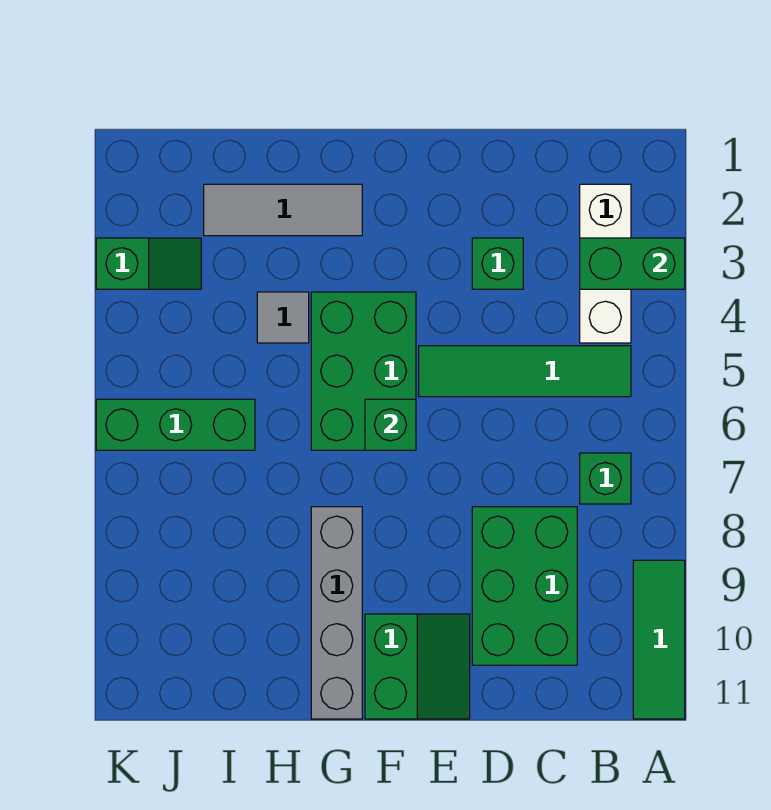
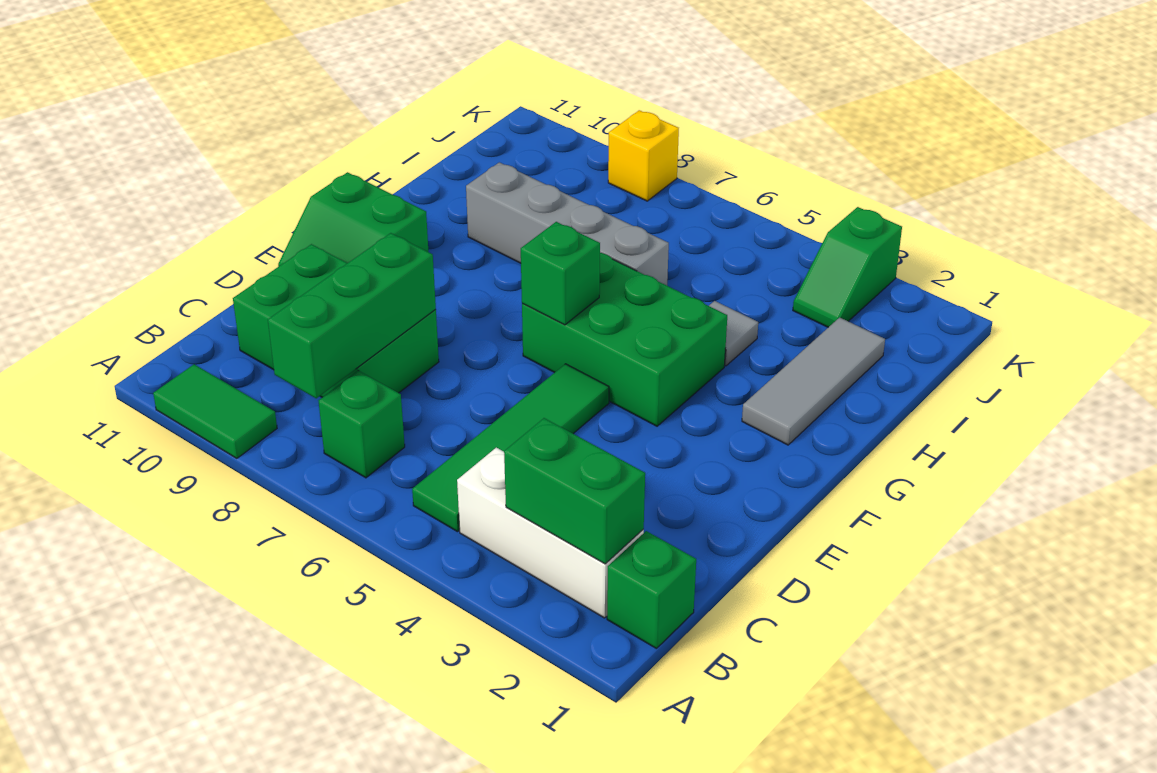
green 1x2 brick [580,238,685,289] -> green 1x2 brick turned to [504,418,645,564]
green 1x3 tile [633,560,685,719] -> green 1x2 tile [153,364,277,458]
green 1x1 brick [472,238,523,289] -> green 1x1 brick moved to [607,531,696,649]
grey 1x4 brick [311,507,362,719] -> grey 1x4 brick moved to [466,162,669,285]
green 1x3 brick [96,399,255,450] -> green 1x3 brick moved to [268,233,436,398]
none -> yellow 1x1 brick [608,110,679,201]

